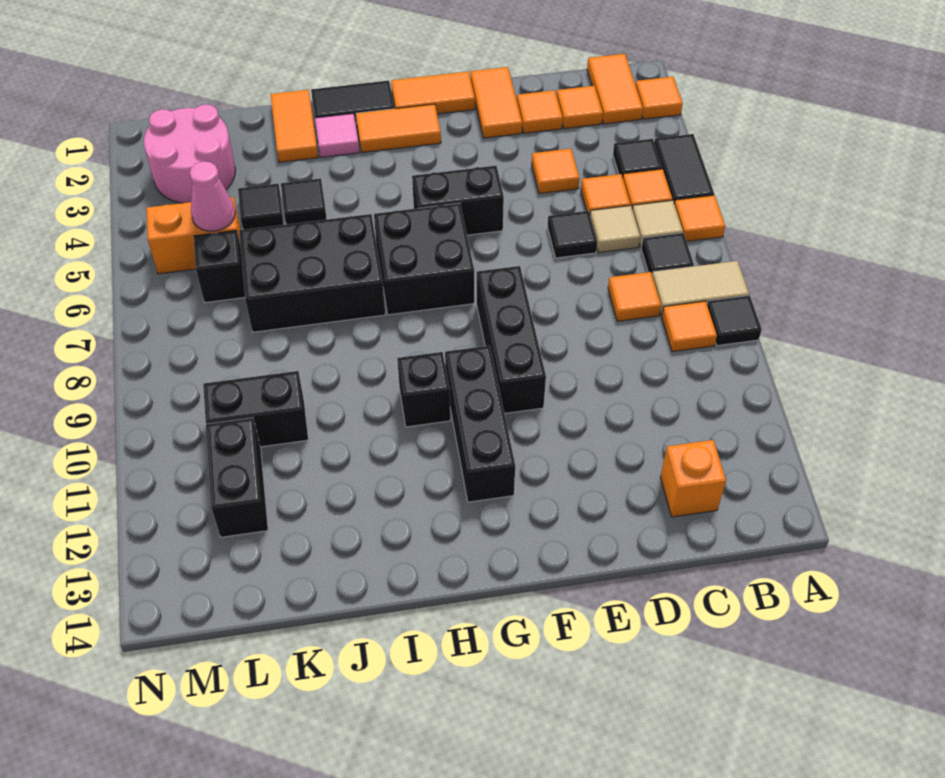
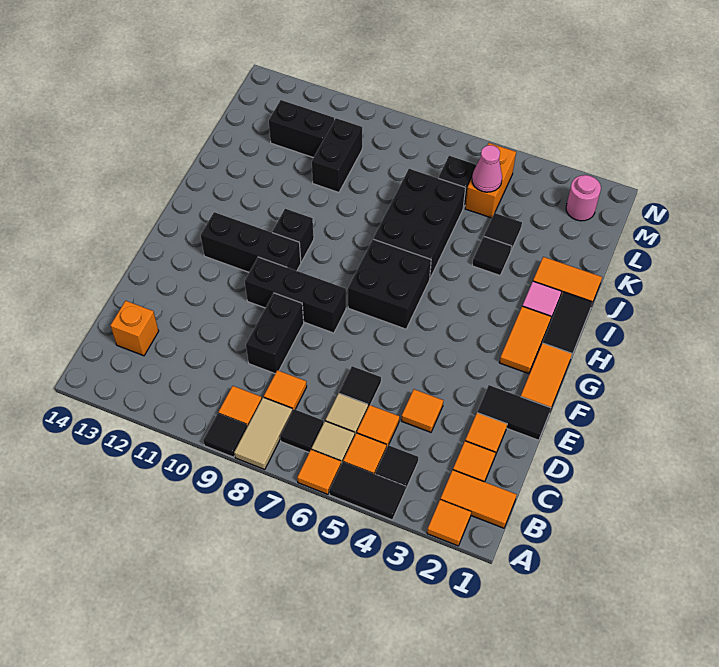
orange 1x2 tile [471,67,522,138] -> black 1x2 tile [477,385,551,440]
black 1x2 brick [412,166,504,235] -> black 1x2 brick moved to [246,293,304,373]
pink 2x2 round brick [144,105,235,203] -> pink 1x1 round brick [566,175,601,221]

